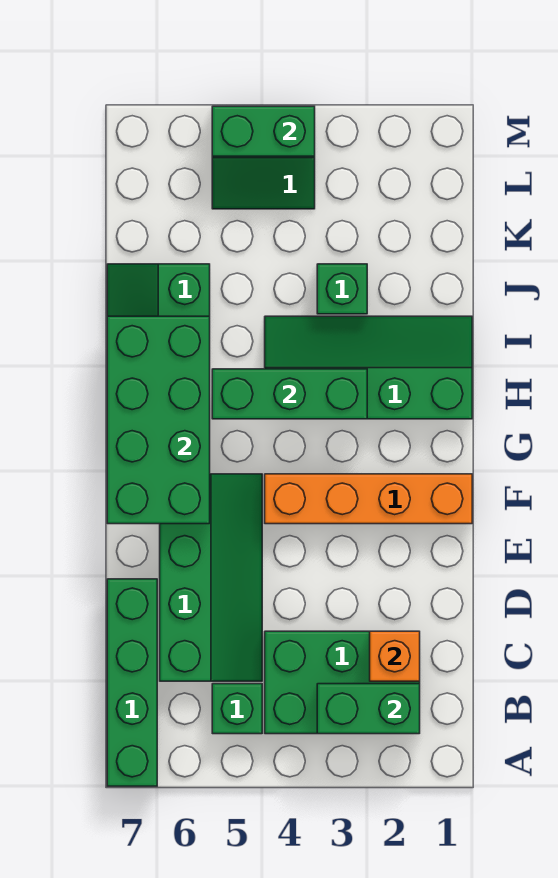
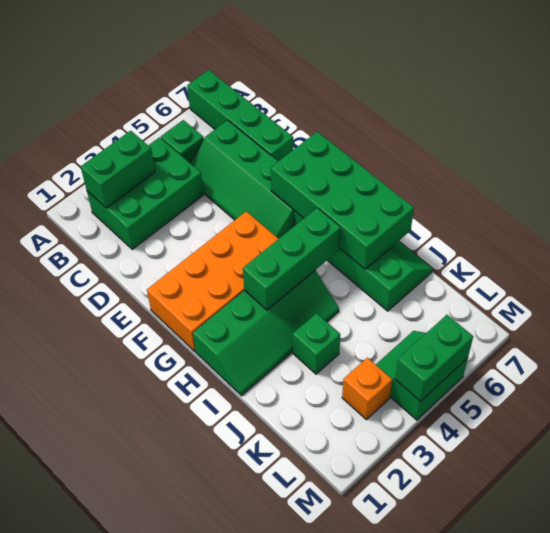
orange 1x1 brick [370,631,420,681] -> orange 1x1 brick moved to [342,358,392,420]
orange 1x4 brick [265,474,472,524] -> orange 2x4 brick [147,211,278,351]

